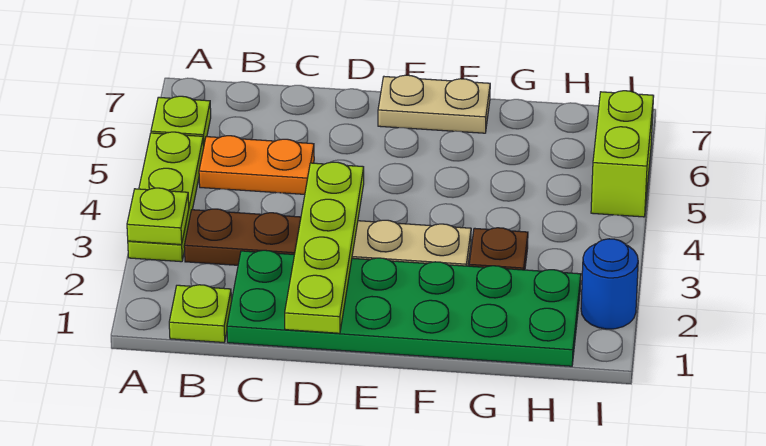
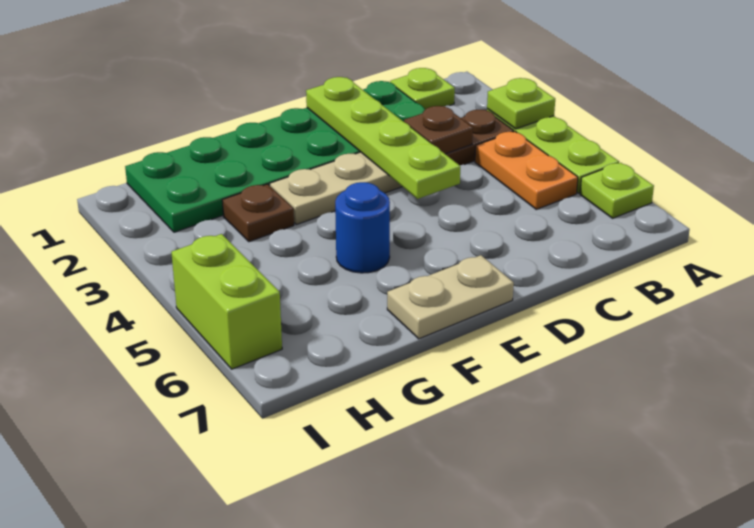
orange 1x2 plate [199,136,314,194] -> orange 1x2 plate turned to [475,132,578,209]
none -> brown 1x1 plate [404,106,473,154]
blue 1x1 round brick [581,239,638,329] -> blue 1x1 round brick moved to [335,182,390,273]

